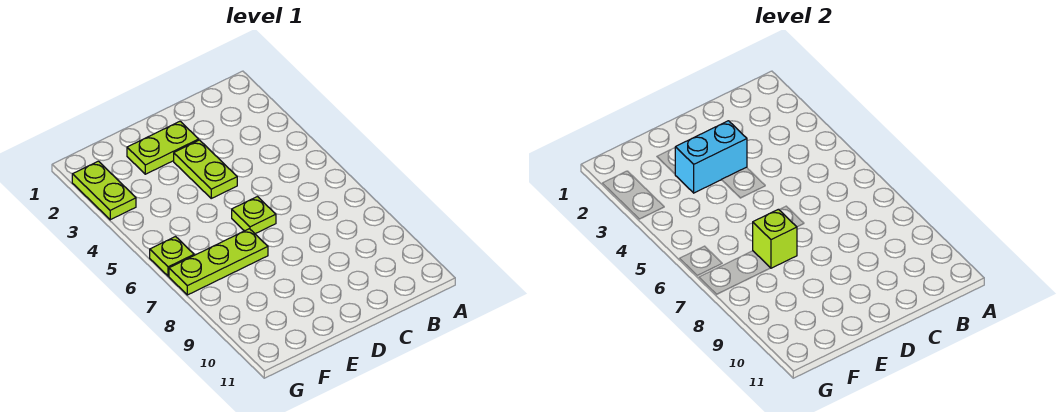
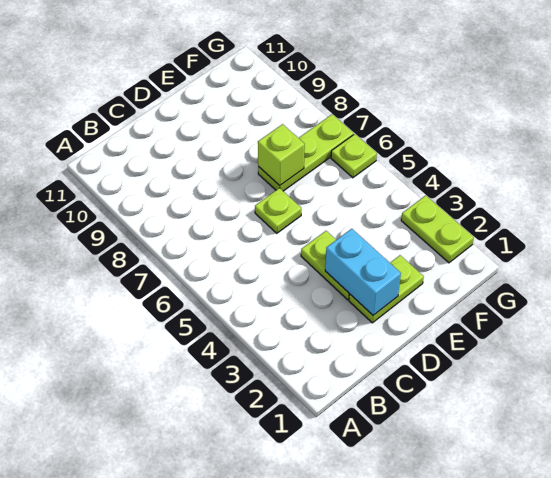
cyan 1x2 brick [675,121,747,193] -> cyan 1x2 brick turned to [325,229,401,315]

